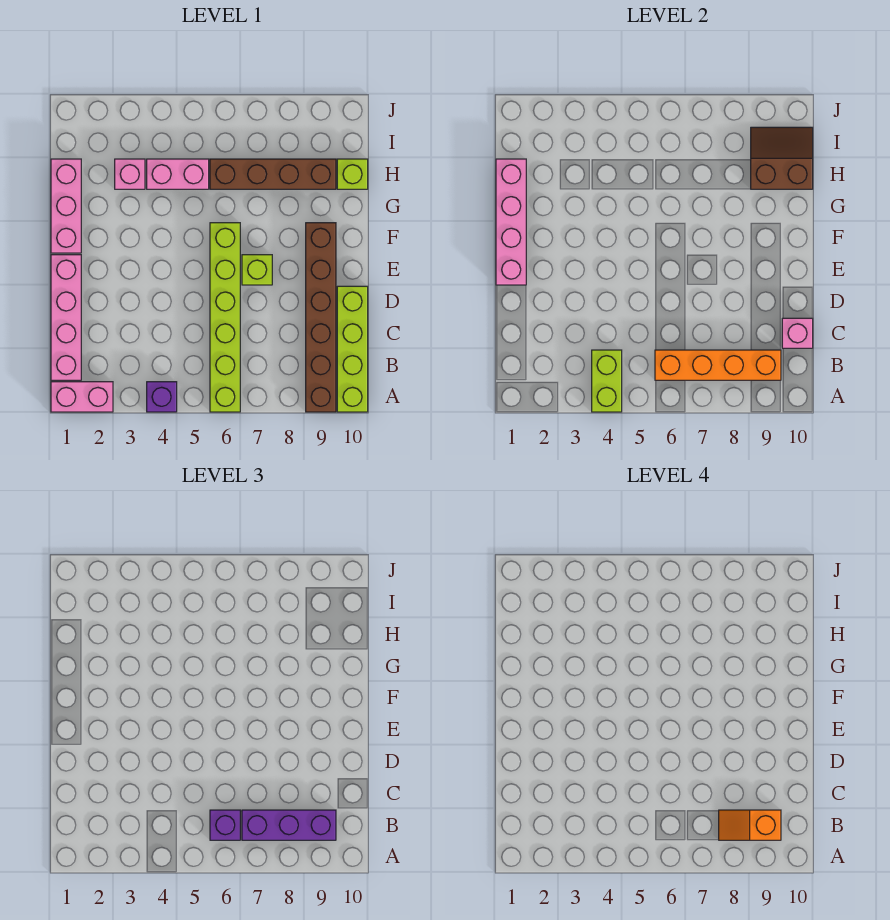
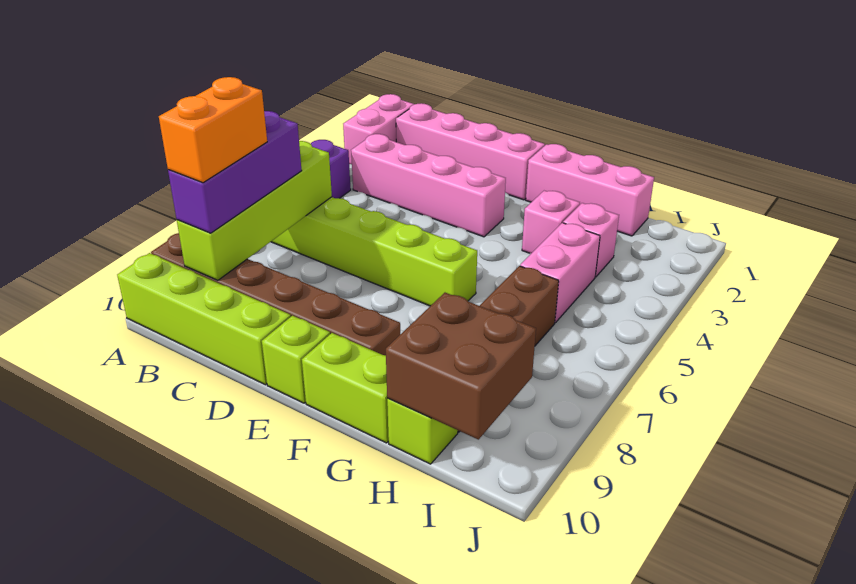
lime 1x2 brick [592,350,622,412] -> lime 1x2 brick moved to [302,333,389,443]
orange 1x4 brick [655,350,781,380] -> lime 1x4 brick [177,141,332,280]
purple 1x1 brick [210,810,240,840] -> none
orange 1x2 slope [719,810,781,840] -> orange 1x2 brick [159,77,267,183]
pink 1x1 brick [782,318,813,348] -> pink 1x1 brick moved to [522,191,580,254]
pink 1x4 brick [496,159,526,285] -> pink 1x4 brick moved to [351,134,506,237]
lime 1x1 brick [242,255,272,285] -> lime 1x1 brick moved to [262,316,330,403]
brown 2x2 slope [751,127,813,189] -> brown 2x2 brick [386,293,536,440]

